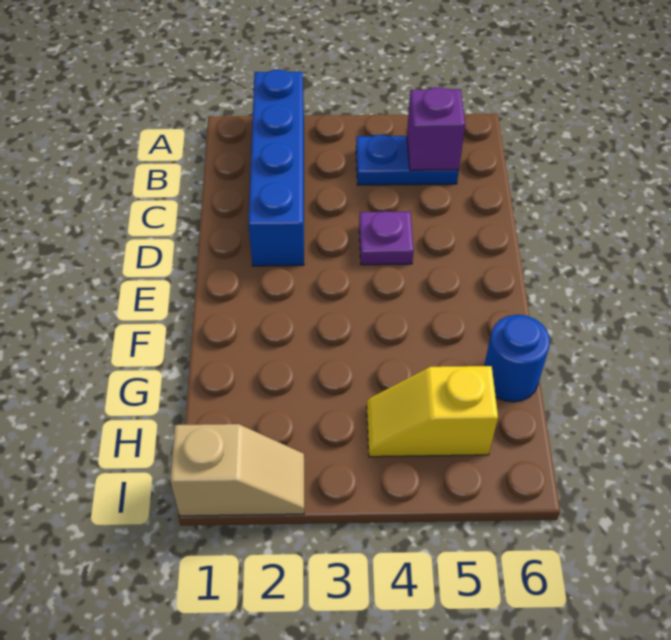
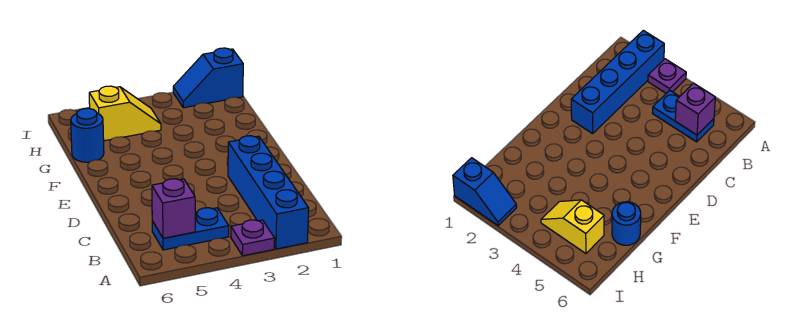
purple 1x1 plate [359,211,414,265] -> purple 1x1 plate moved to [231,220,275,256]
tan 1x2 slope [170,424,304,516] -> blue 1x2 slope [173,48,243,108]

